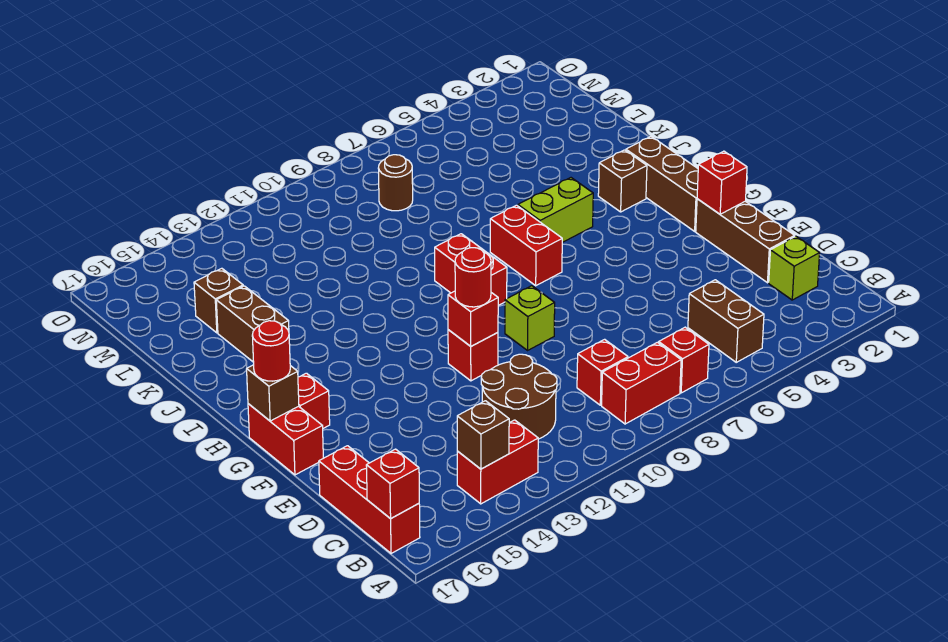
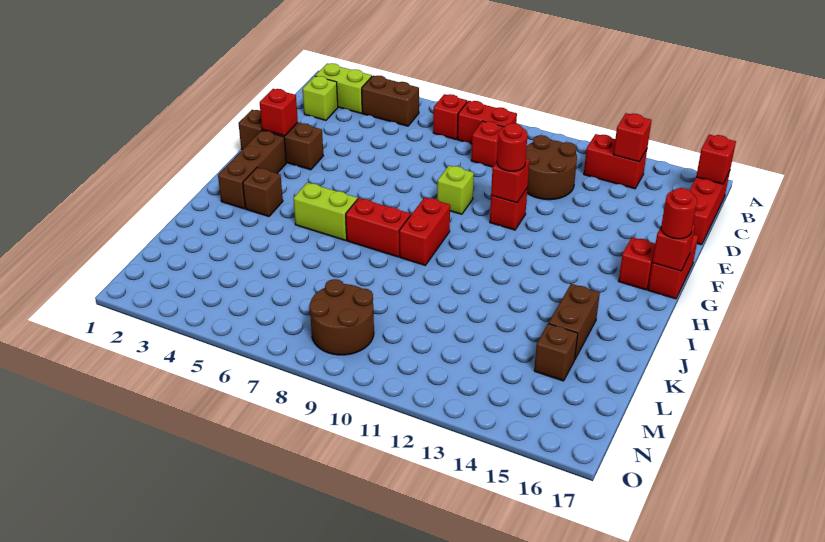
none -> lime 1x2 brick [315,63,372,113]
brown 1x2 brick [688,280,764,362] -> brown 1x2 brick turned to [362,76,419,126]
brown 1x1 brick [457,401,509,469] -> red 1x1 brick [613,113,652,162]
brown 1x3 brick [696,199,795,283] -> brown 1x3 brick turned to [238,110,323,170]
brown 1x1 brick [247,365,299,421] -> red 1x1 brick [652,224,695,271]
red 1x2 brick [490,205,562,286] -> red 1x2 brick turned to [346,198,411,257]
brown 1x1 round brick [378,155,413,211] -> brown 2x2 round brick [309,279,374,355]

